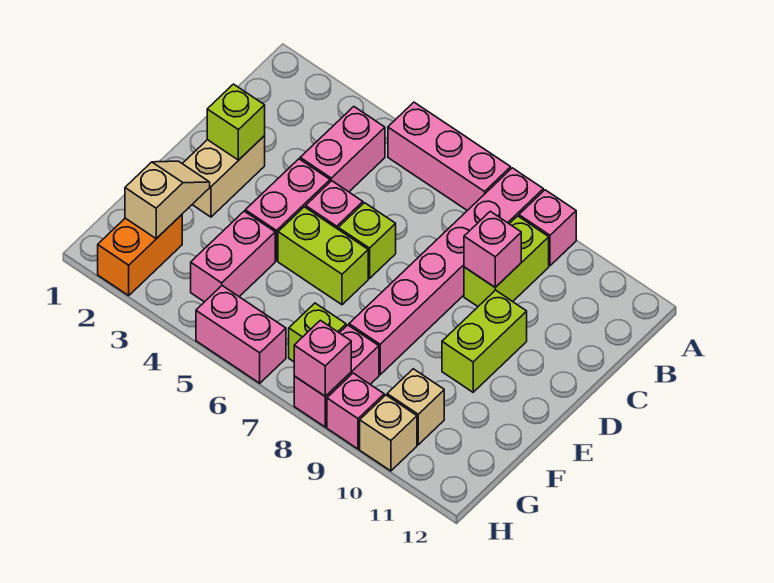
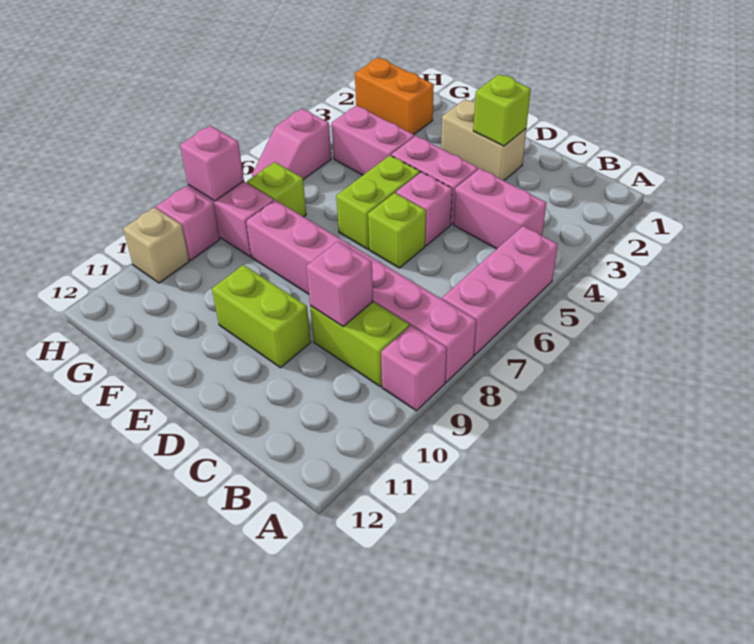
tan 1x2 slope [125,161,210,239] -> none
tan 1x1 brick [387,369,444,445] -> none
pink 1x2 brick [196,286,286,383] -> pink 1x2 slope [252,109,331,180]

